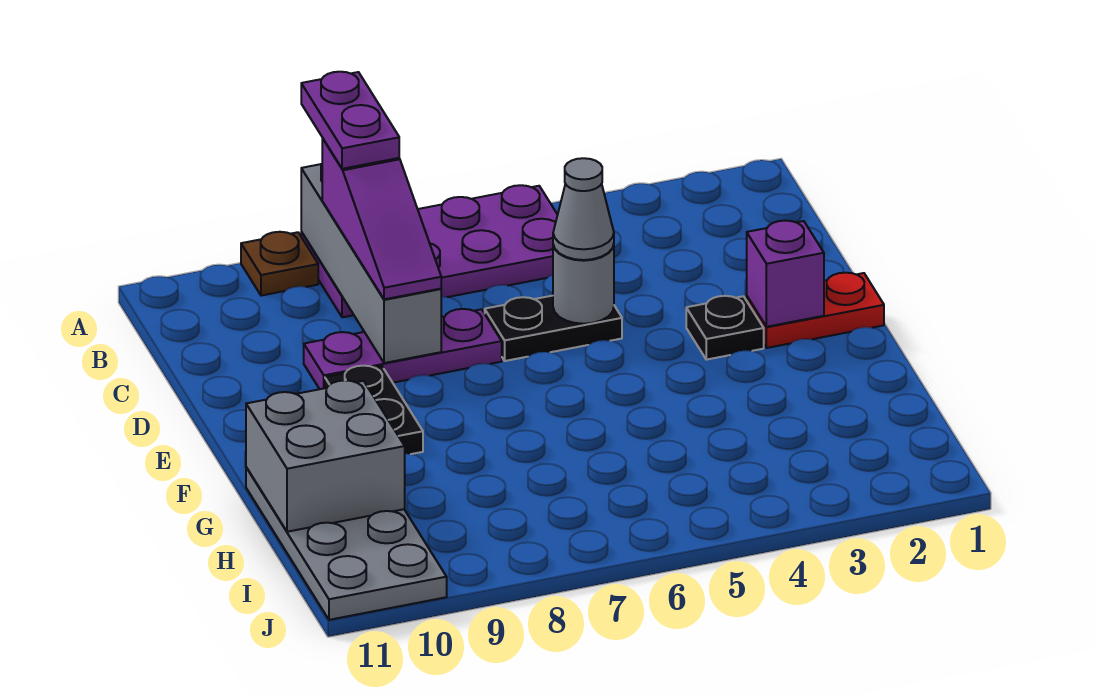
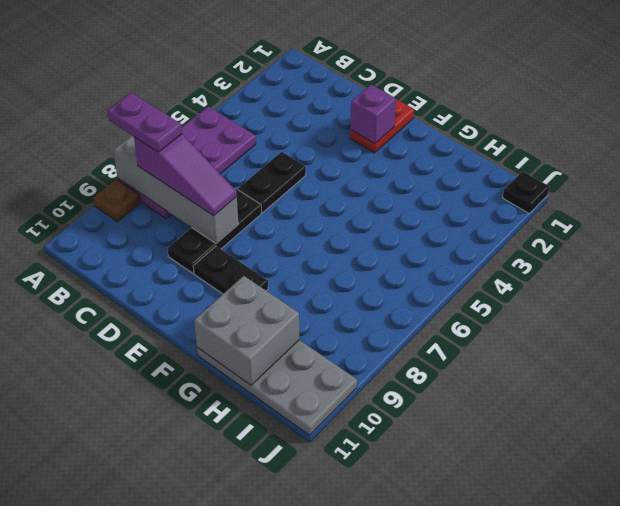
grey 1x1 round brick [553,245,614,324] -> none
grey 1x1 cone [553,158,614,260] -> none
purple 1x3 plate [304,309,502,389] -> black 1x3 plate [168,189,262,273]
black 1x1 plate [686,296,764,360] -> black 1x1 plate moved to [503,171,549,213]

